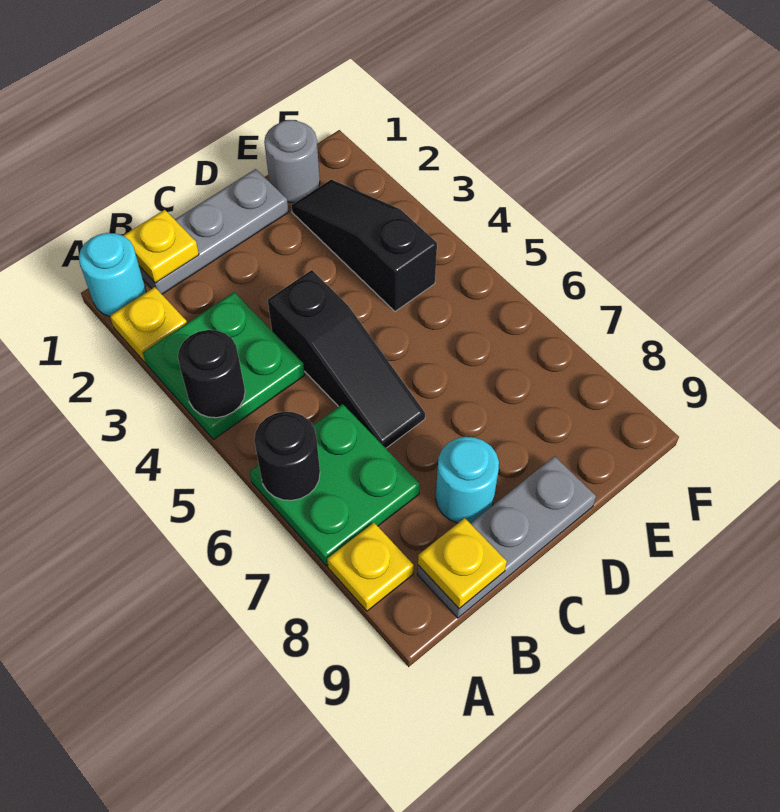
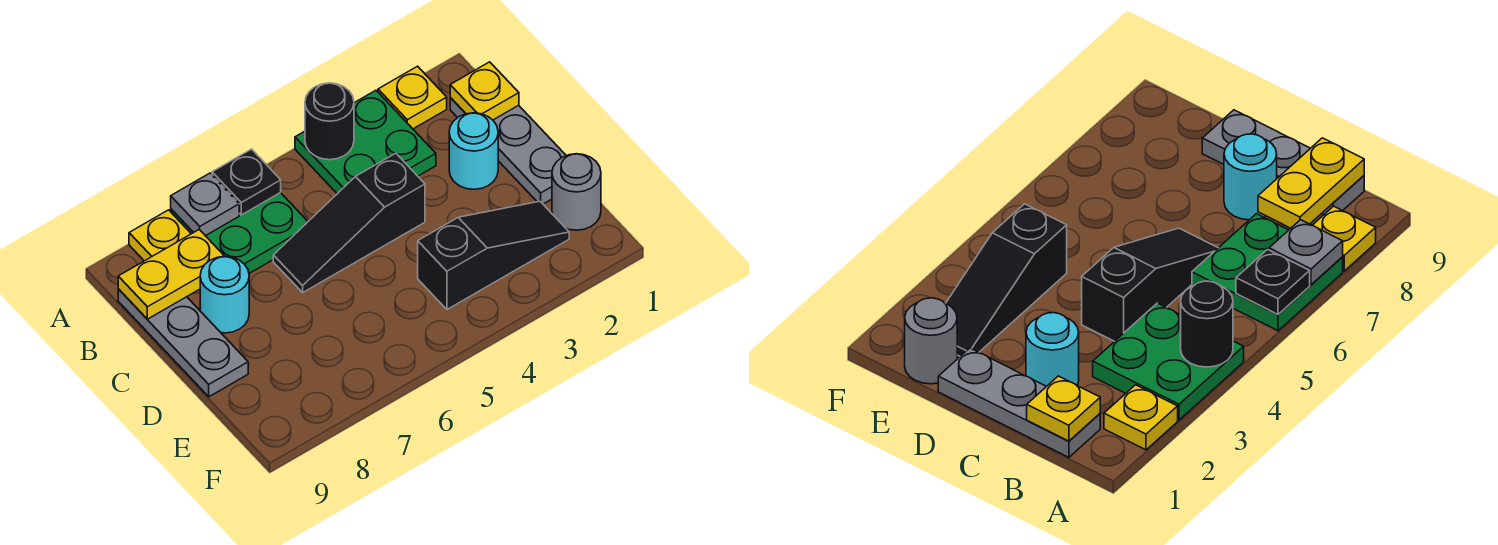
cyan 1x1 round brick [79,233,146,316] -> cyan 1x1 round brick moved to [449,113,498,189]
black 1x1 round brick [254,412,320,500] -> black 1x1 plate [212,149,281,215]
none -> grey 1x1 plate [171,173,239,236]
yellow 1x1 plate [418,518,507,609] -> yellow 1x2 plate [118,230,224,319]

